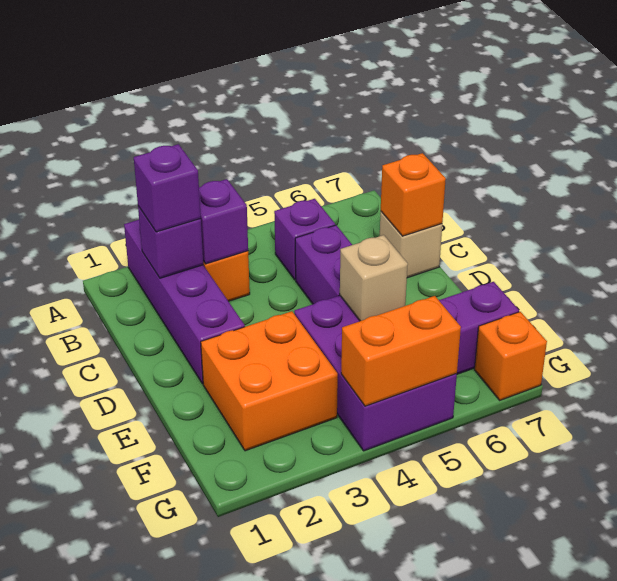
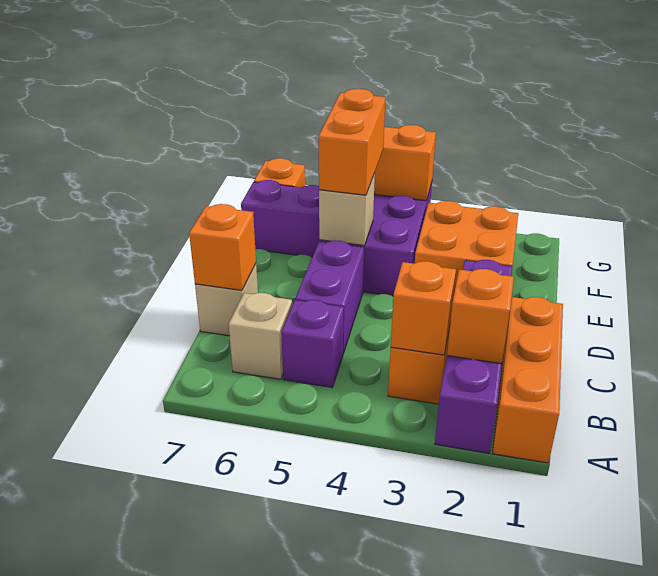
none -> orange 1x3 brick [492,297,563,463]
purple 1x1 brick [138,206,204,278] -> orange 1x1 brick [447,269,514,364]
purple 1x1 brick [134,144,201,232] -> none
purple 1x1 brick [199,179,248,264] -> orange 1x1 brick [391,261,456,355]
none -> tan 1x1 brick [229,293,292,379]
none -> orange 1x2 brick [319,89,385,195]

